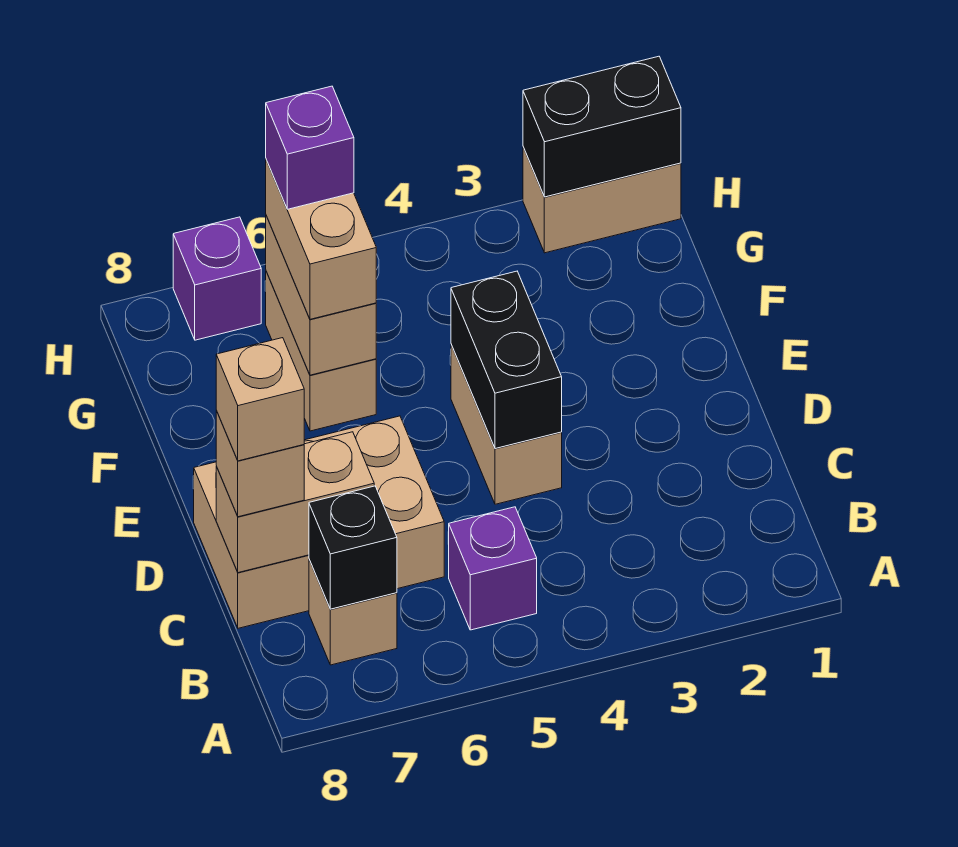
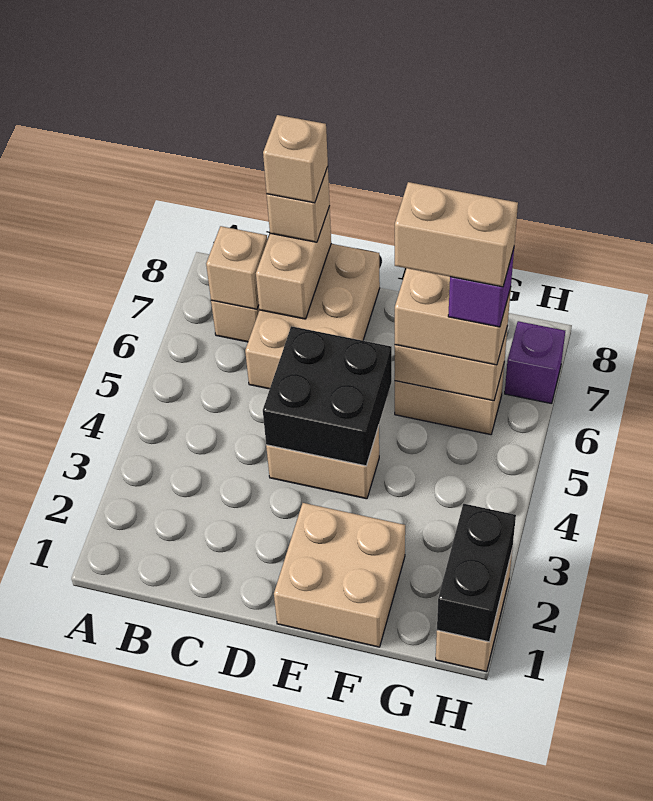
purple 1x1 brick [448,507,537,630] -> none
black 1x1 brick [309,486,397,609] -> tan 1x1 brick [206,226,267,309]
black 1x2 brick [451,271,562,449] -> black 2x2 brick [263,326,392,466]
none -> tan 2x2 brick [274,503,405,647]
none -> tan 1x2 brick [395,182,518,287]

